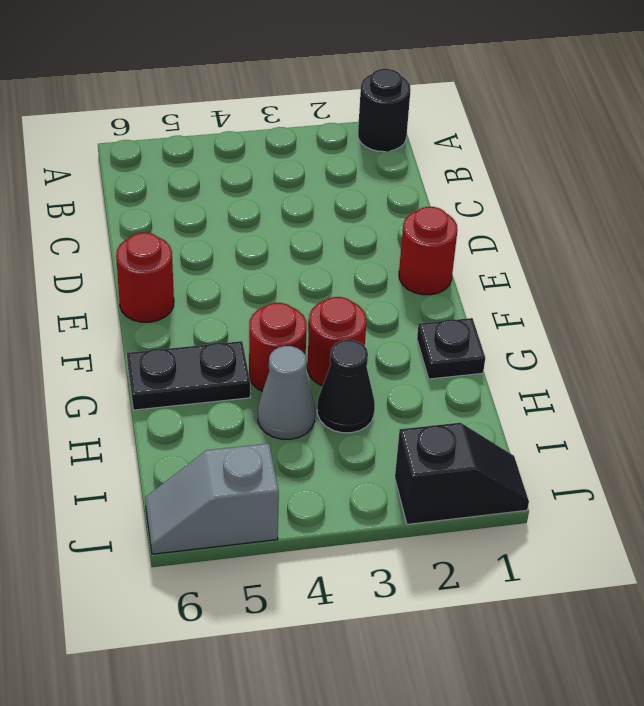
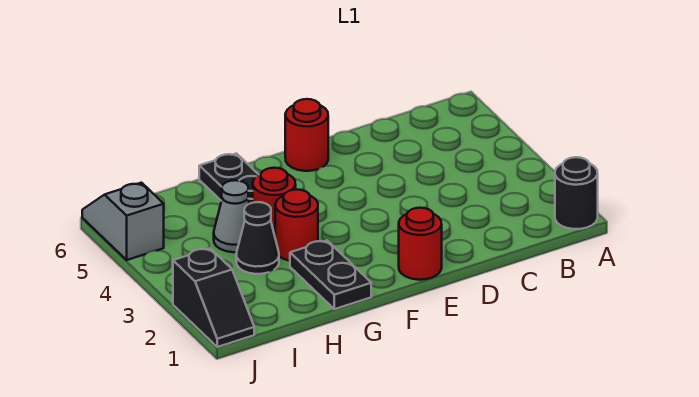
black 1x1 plate [417,318,485,379] -> black 1x2 plate [290,241,371,309]

